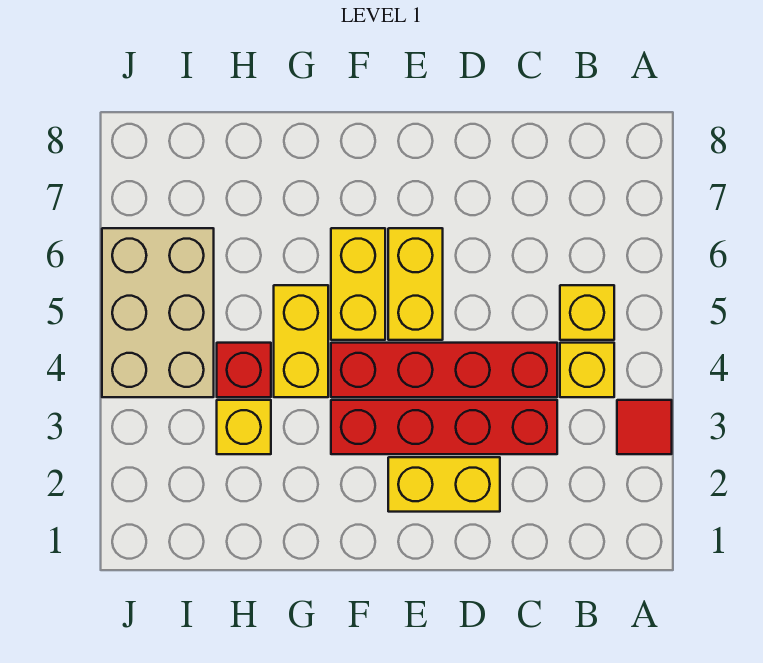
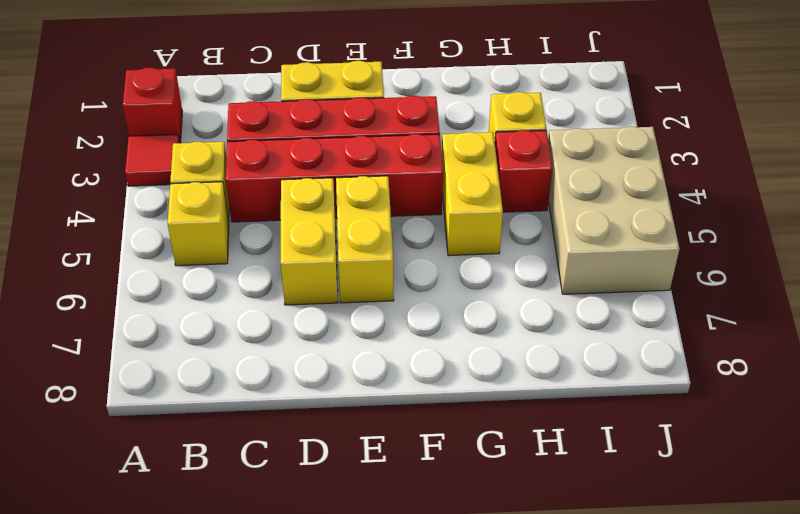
none -> red 1x1 brick [123,68,182,143]
yellow 1x2 brick [331,228,385,340] -> yellow 1x2 brick moved to [281,178,338,305]

